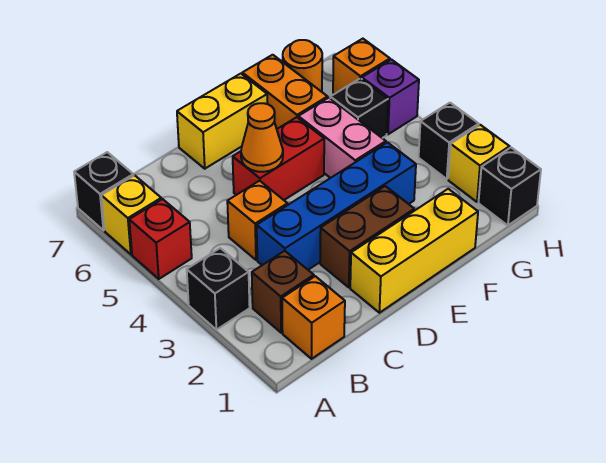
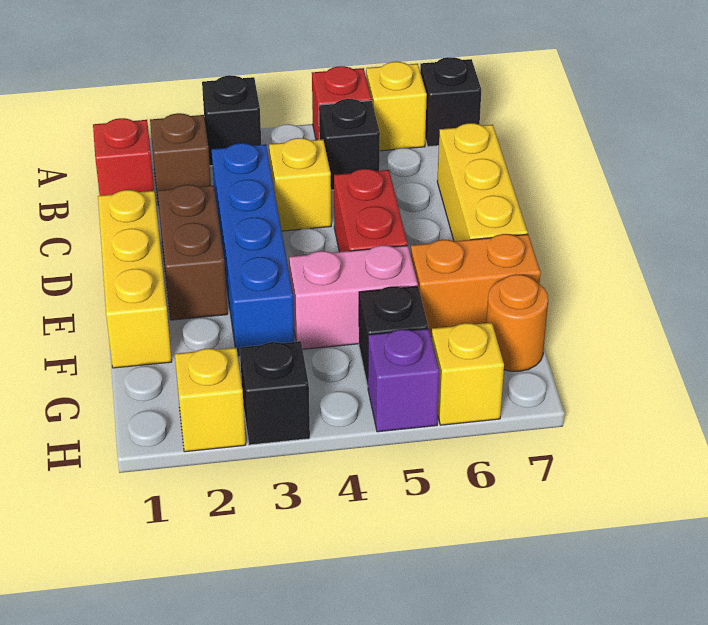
orange 1x1 brick [282,276,345,359] -> red 1x1 brick [93,118,154,196]
orange 1x1 brick [227,181,288,260] -> yellow 1x1 brick [269,138,331,231]
orange 1x1 cone [241,103,283,172] -> none
yellow 1x2 brick [177,74,267,169] -> yellow 1x3 brick [437,123,528,241]
black 1x1 brick [479,148,541,225] -> black 1x1 brick moved to [319,99,380,190]
orange 1x1 brick [333,39,390,94] -> yellow 1x1 brick [432,323,504,425]

